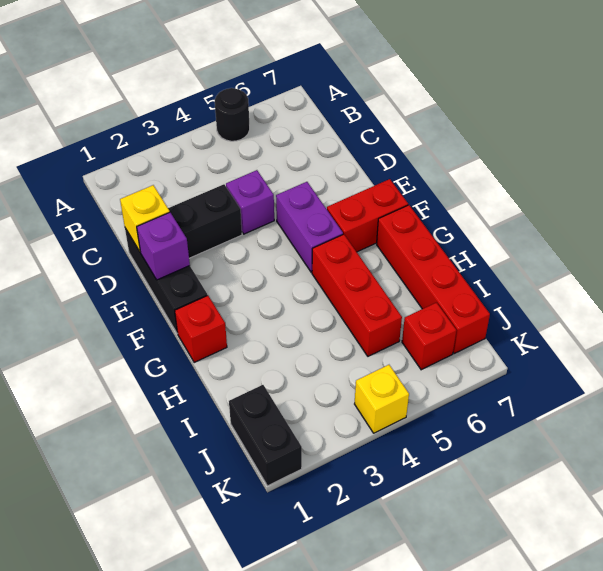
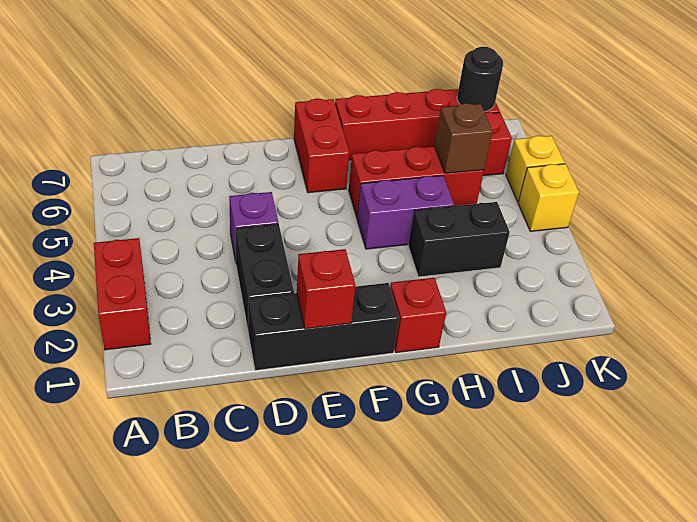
none -> red 1x2 brick [94,238,151,350]
black 1x1 round brick [215,88,250,141] -> black 1x1 round brick moved to [457,47,503,112]
yellow 1x1 brick [120,185,170,252] -> yellow 1x1 brick moved to [506,136,565,202]
purple 1x1 brick [137,212,190,280] -> red 1x1 brick [297,249,355,329]
purple 1x2 brick [276,182,343,272] -> purple 1x2 brick moved to [357,176,454,249]
none -> brown 1x1 brick [435,103,493,173]
black 1x2 brick [229,385,302,486] -> black 1x2 brick moved to [408,202,510,277]

